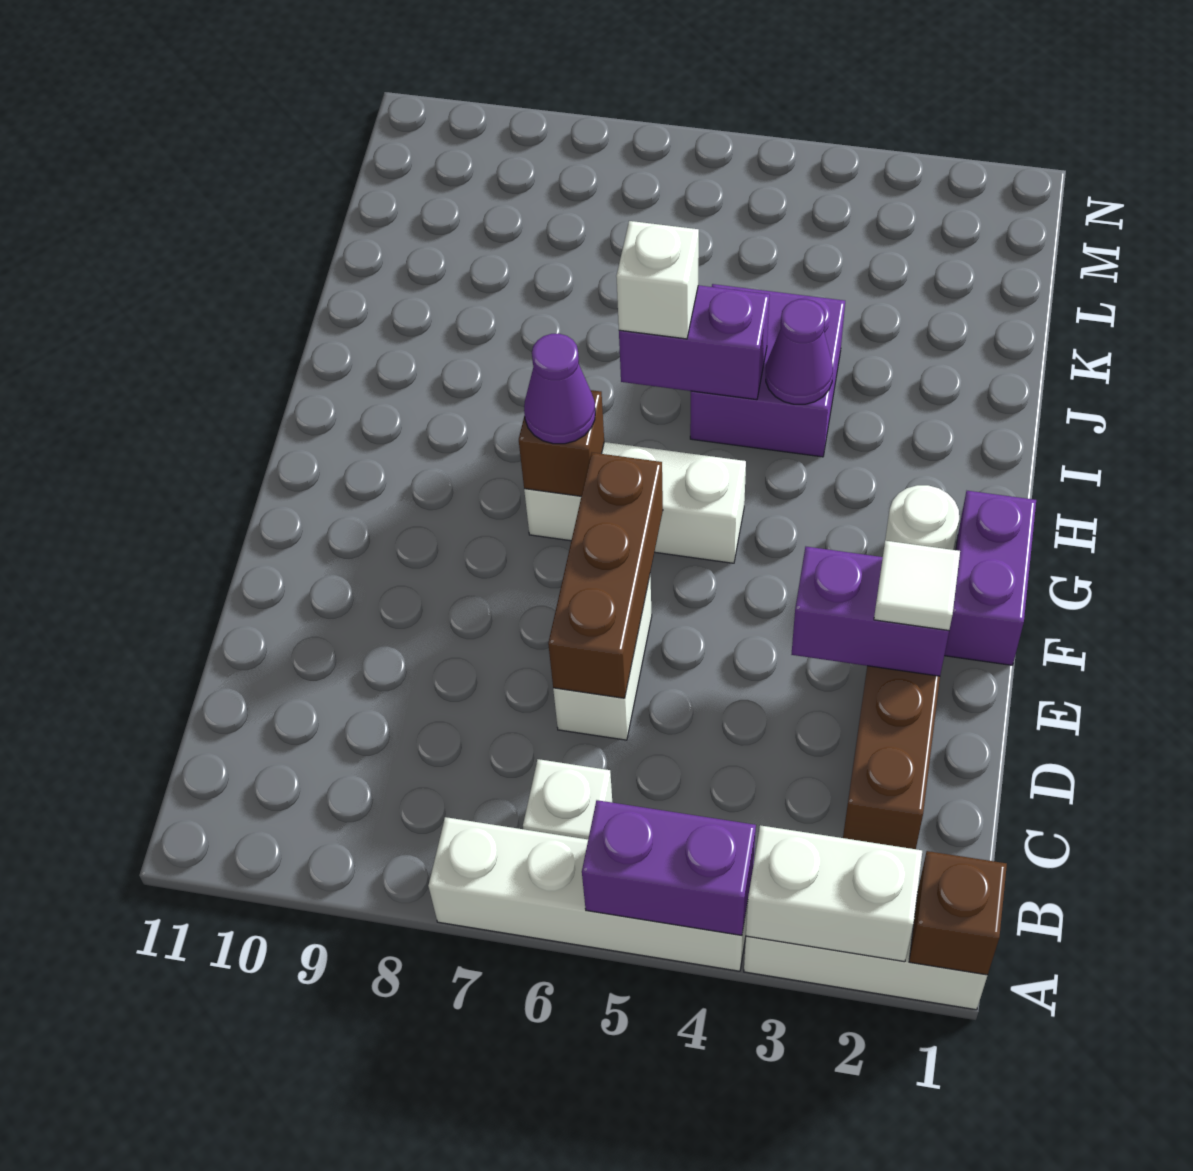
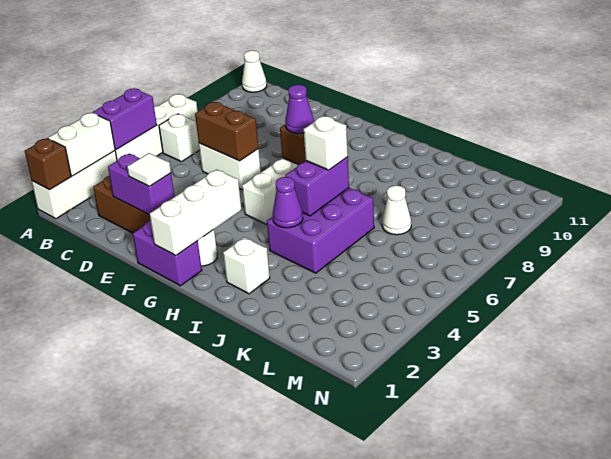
none -> white 1x1 cone [242,51,267,92]
brown 1x3 brick [548,453,663,698] -> brown 1x2 brick [195,102,259,161]
purple 1x2 brick [791,547,949,676] -> purple 1x2 brick turned to [108,154,175,215]
none -> white 1x3 brick [150,170,241,256]
none -> white 1x1 brick [223,237,270,294]
purple 2x2 brick [690,284,845,457] -> purple 2x3 brick [267,188,374,273]
none -> white 1x1 cone [382,185,411,235]

